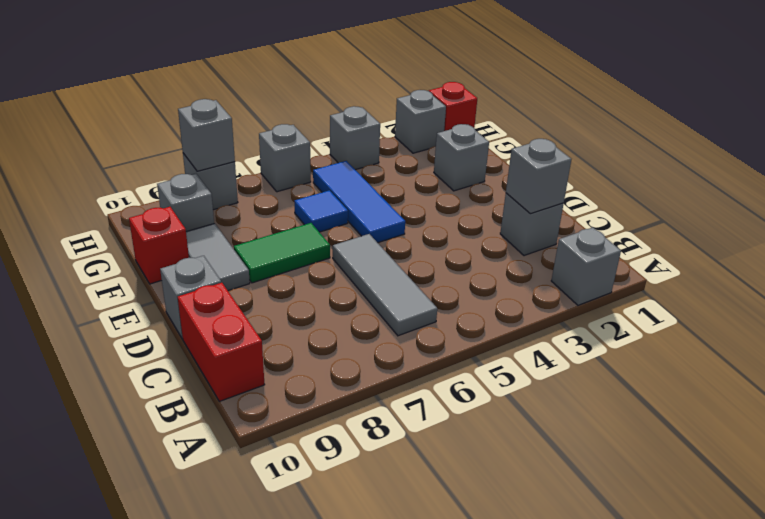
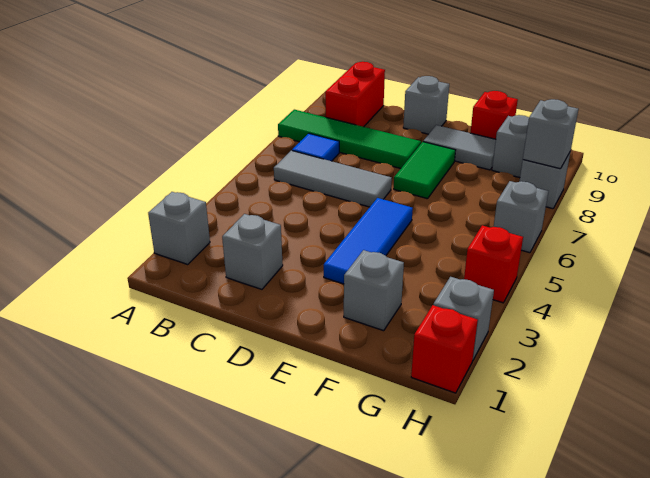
none -> green 1x4 tile [278,110,421,168]
red 1x2 brick [178,283,265,401] -> red 1x2 brick turned to [325,62,385,127]
grey 1x1 brick [506,139,571,214] -> none
blue 1x3 tile [313,161,405,243] -> blue 1x3 tile turned to [324,198,413,284]
blue 1x1 tile [295,190,348,232] -> blue 1x1 tile moved to [292,133,339,161]
grey 1x1 brick [330,106,380,170] -> red 1x1 brick [464,225,523,303]

